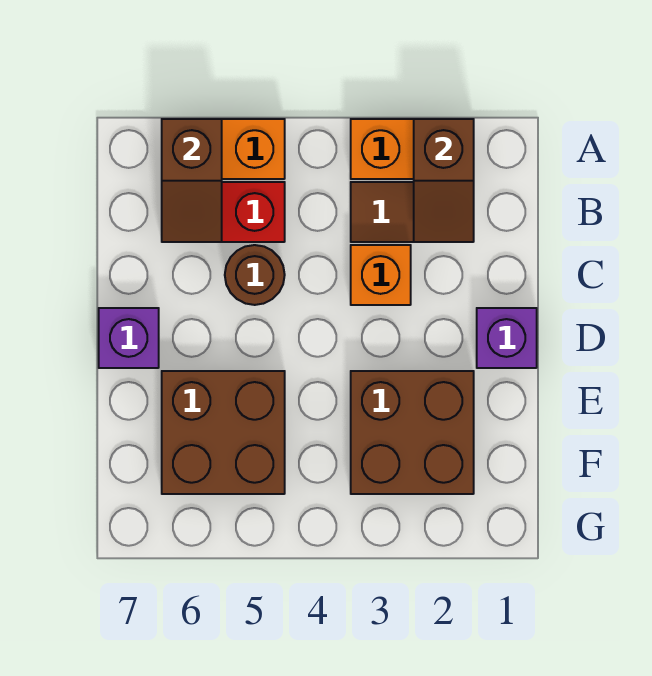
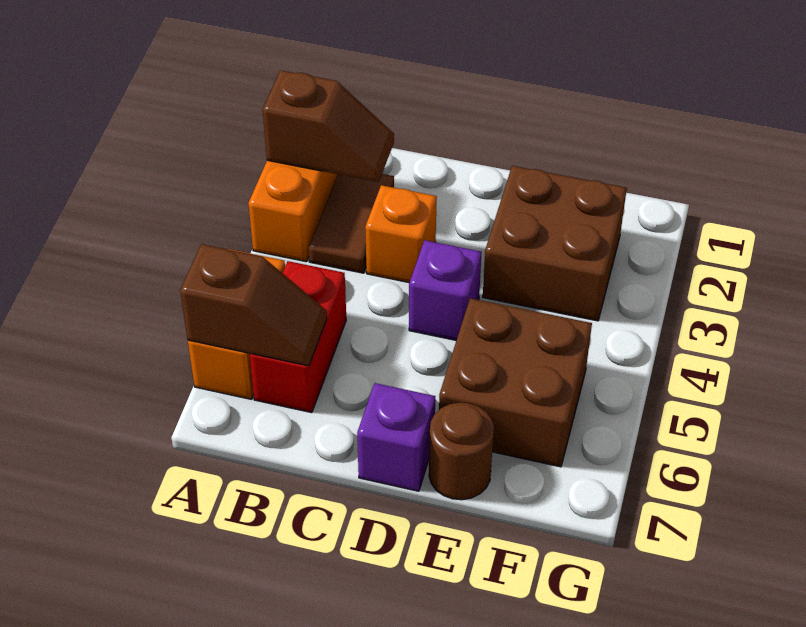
brown 1x1 round brick [225,245,285,305] -> brown 1x1 round brick moved to [429,402,494,500]
purple 1x1 brick [477,308,537,368] -> purple 1x1 brick moved to [409,240,482,340]

